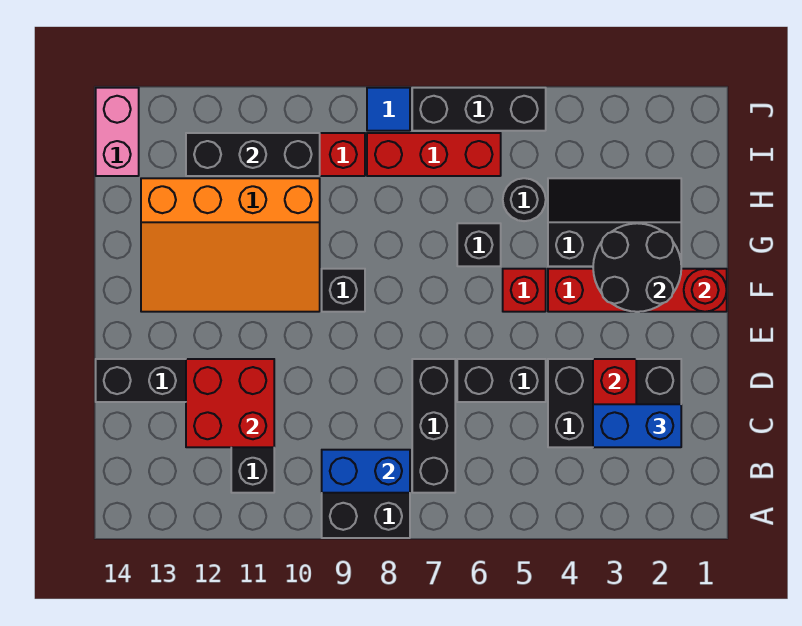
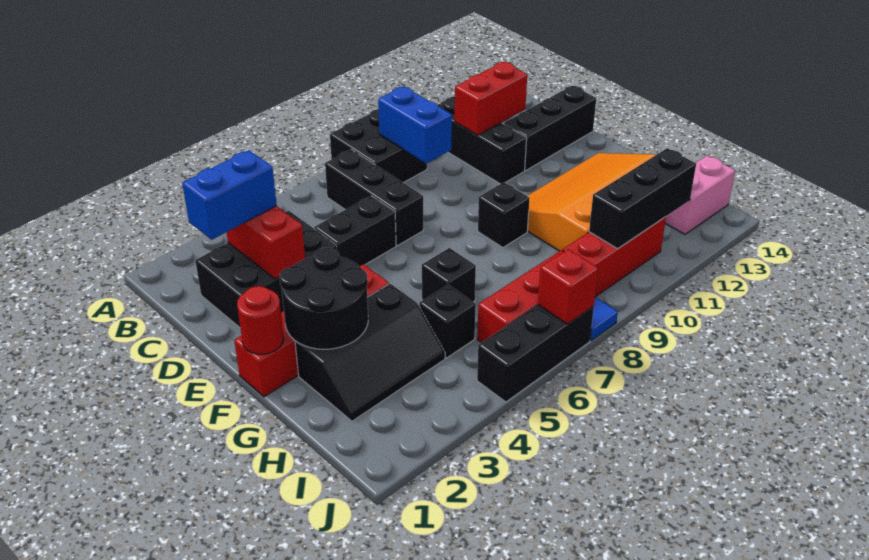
blue 1x2 brick [322,450,410,493] -> blue 1x2 brick turned to [378,86,452,163]
red 2x2 brick [186,359,274,447] -> red 1x2 brick [455,62,527,135]
red 1x1 brick [503,269,546,312] -> red 1x1 brick moved to [538,249,598,324]
black 1x1 round brick [503,178,546,221] -> black 1x1 brick [419,285,476,358]
pink 1x2 brick [96,88,139,176] -> pink 1x2 brick turned to [665,156,735,234]

